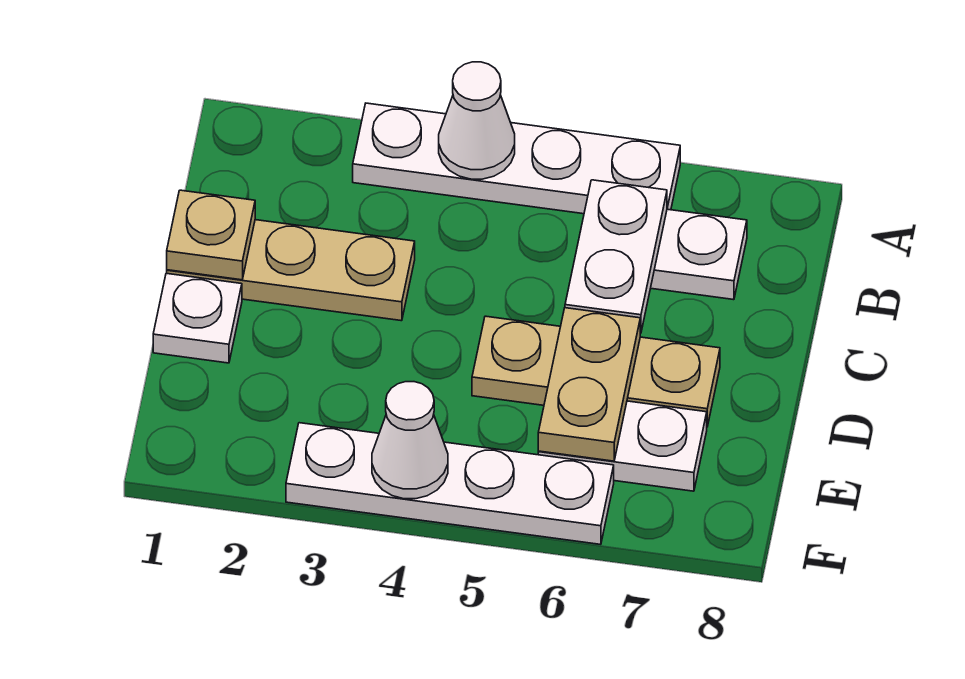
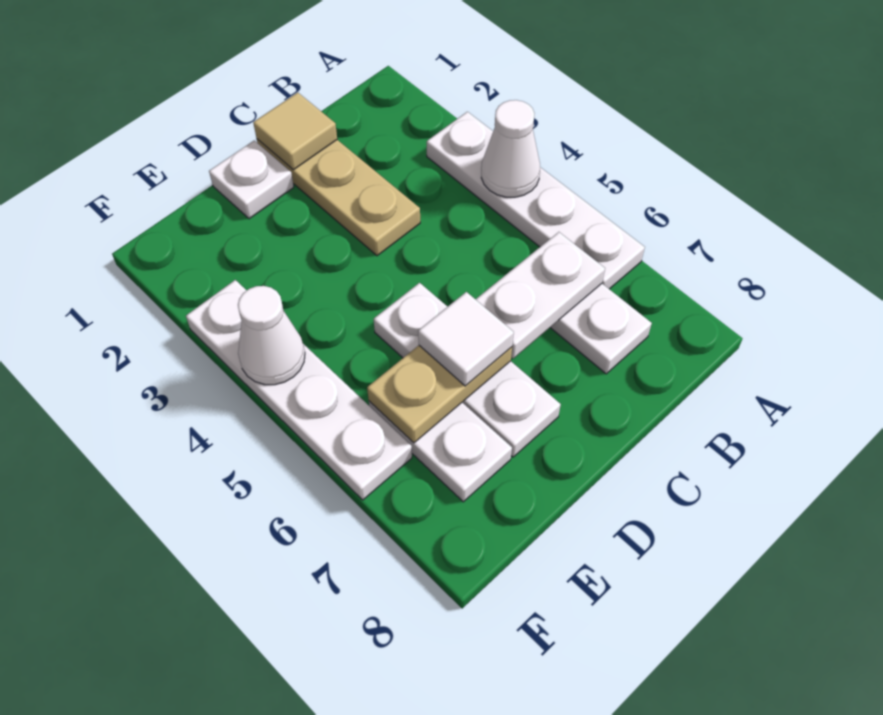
tan 1x1 plate [167,190,255,280] -> tan 1x1 tile [253,93,337,170]
tan 1x3 plate [472,316,720,427] -> white 1x3 plate [374,283,561,457]
none -> white 1x1 tile [418,292,514,386]

